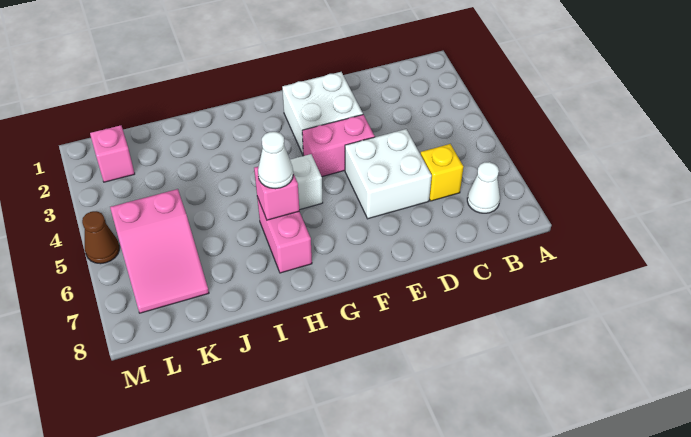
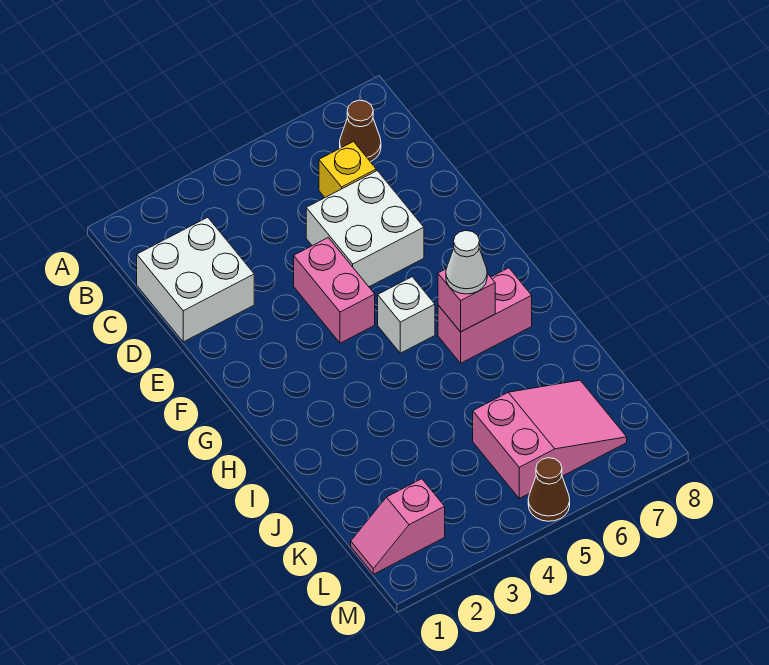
white 1x1 cone [467,162,500,213] -> brown 1x1 cone [340,100,381,162]
white 2x2 brick [282,72,363,156] -> white 2x2 brick moved to [137,217,254,342]

